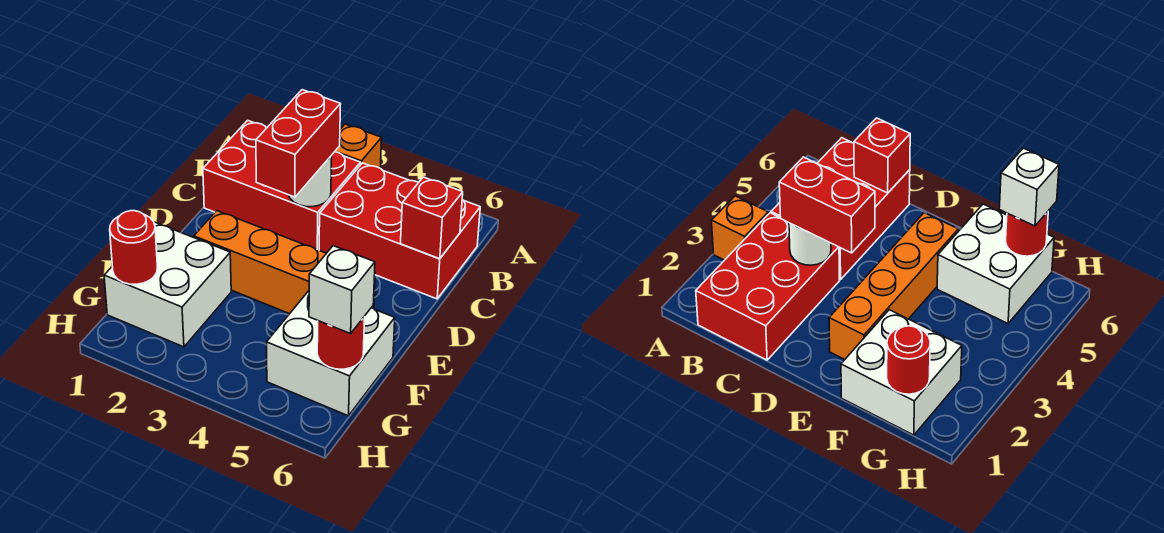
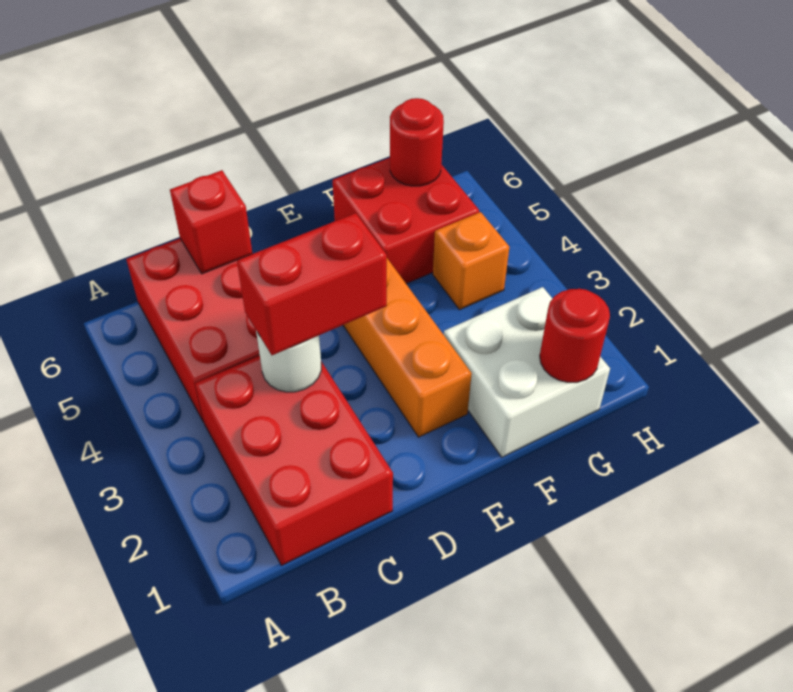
orange 1x1 brick [335,124,382,168] -> orange 1x1 brick moved to [433,212,509,310]
white 2x2 brick [267,291,395,416] -> red 2x2 brick [333,158,479,284]
white 1x1 brick [309,246,375,334] -> none

